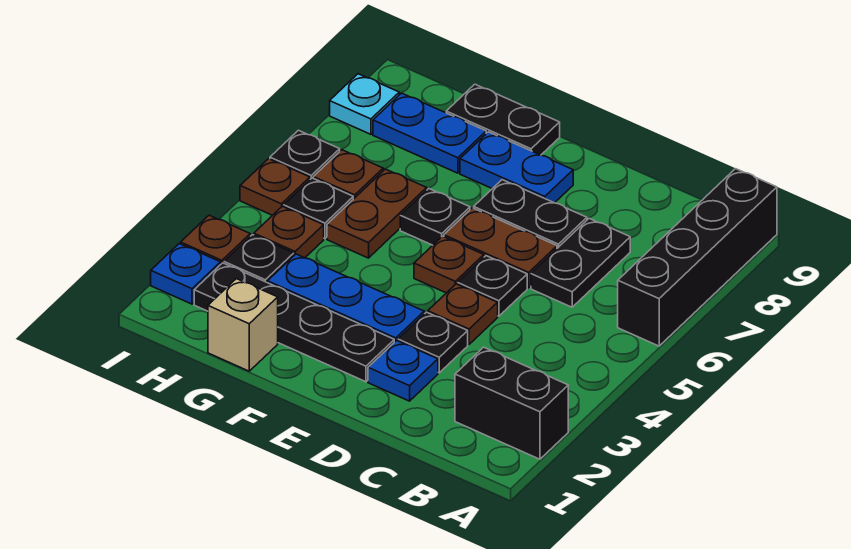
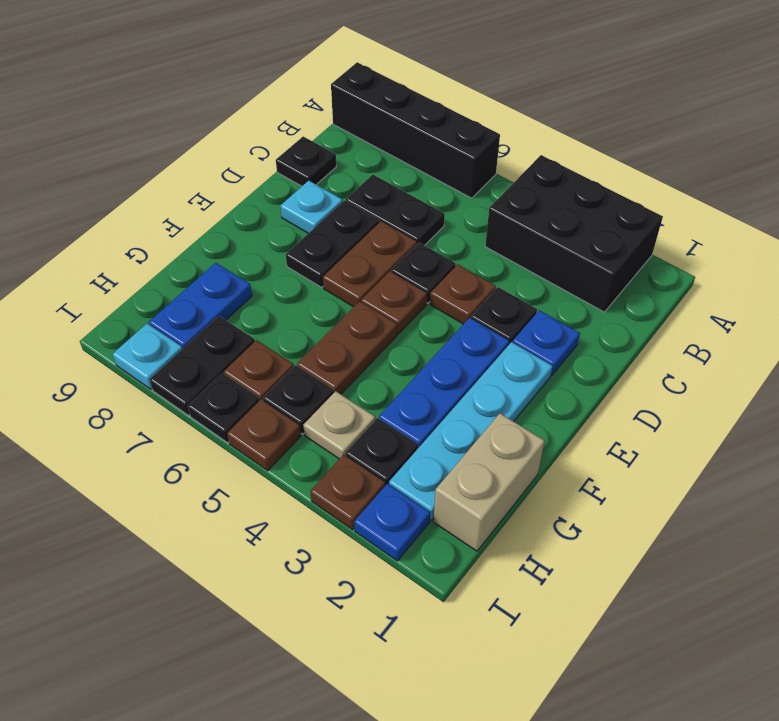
black 1x2 brick [455,347,568,459] -> black 2x3 brick [485,155,663,312]
none -> cyan 1x1 plate [281,181,343,233]
black 1x4 plate [194,263,394,382] -> cyan 1x4 plate [389,342,553,520]
blue 1x2 plate [460,132,573,203] -> none
black 1x1 plate [400,189,470,245] -> black 1x1 plate moved to [276,136,336,186]
black 1x2 plate [446,84,560,155] -> black 1x2 plate moved to [150,316,255,416]
tan 1x1 brick [208,279,278,371] -> tan 1x2 brick [433,413,545,551]
brown 1x2 plate [327,169,427,258] -> brown 1x2 plate turned to [297,301,397,394]
brown 1x1 plate [254,206,324,258] -> tan 1x1 plate [303,391,375,459]

